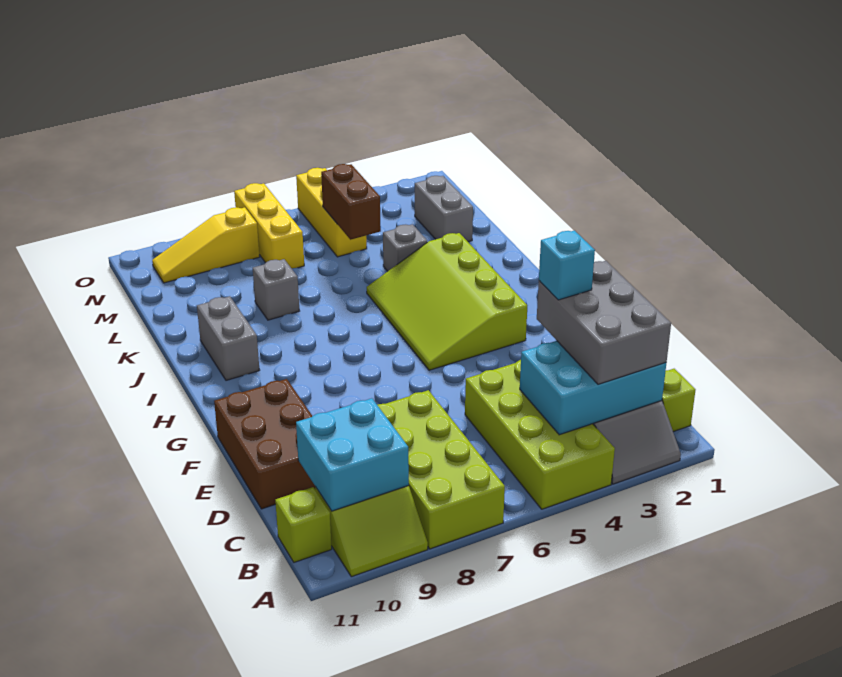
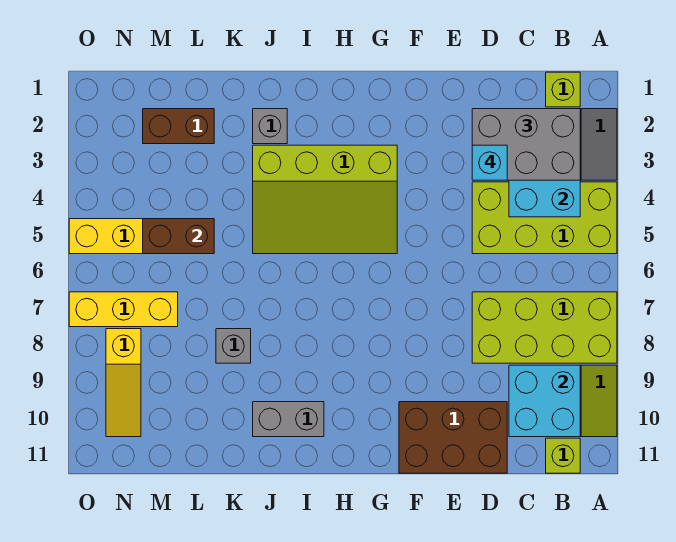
grey 1x1 brick [383,224,427,271] -> grey 1x1 brick moved to [253,109,287,144]
grey 1x2 brick [415,176,473,242] -> brown 1x2 brick [143,109,214,144]

